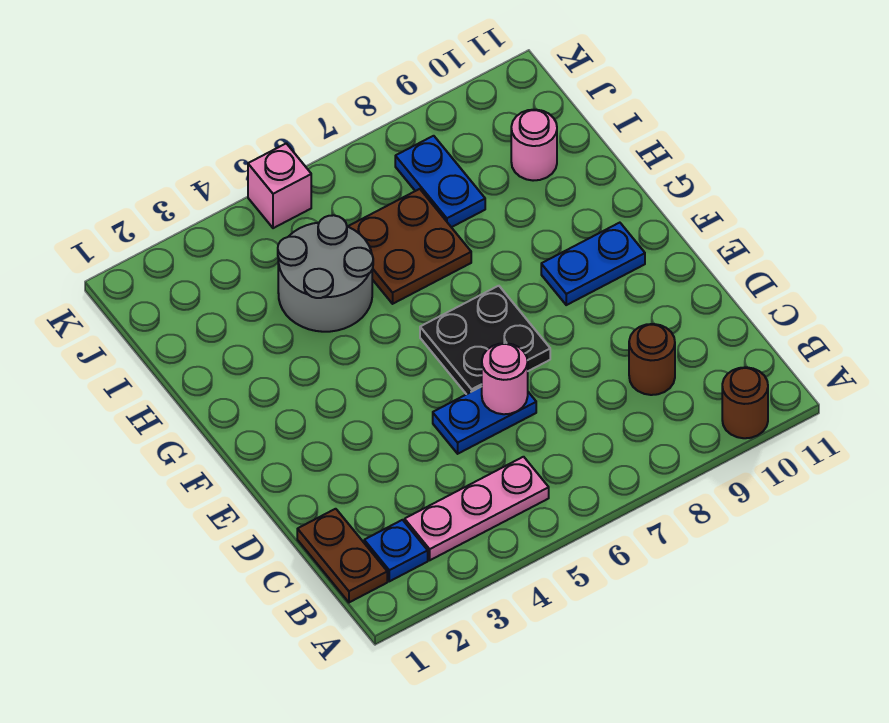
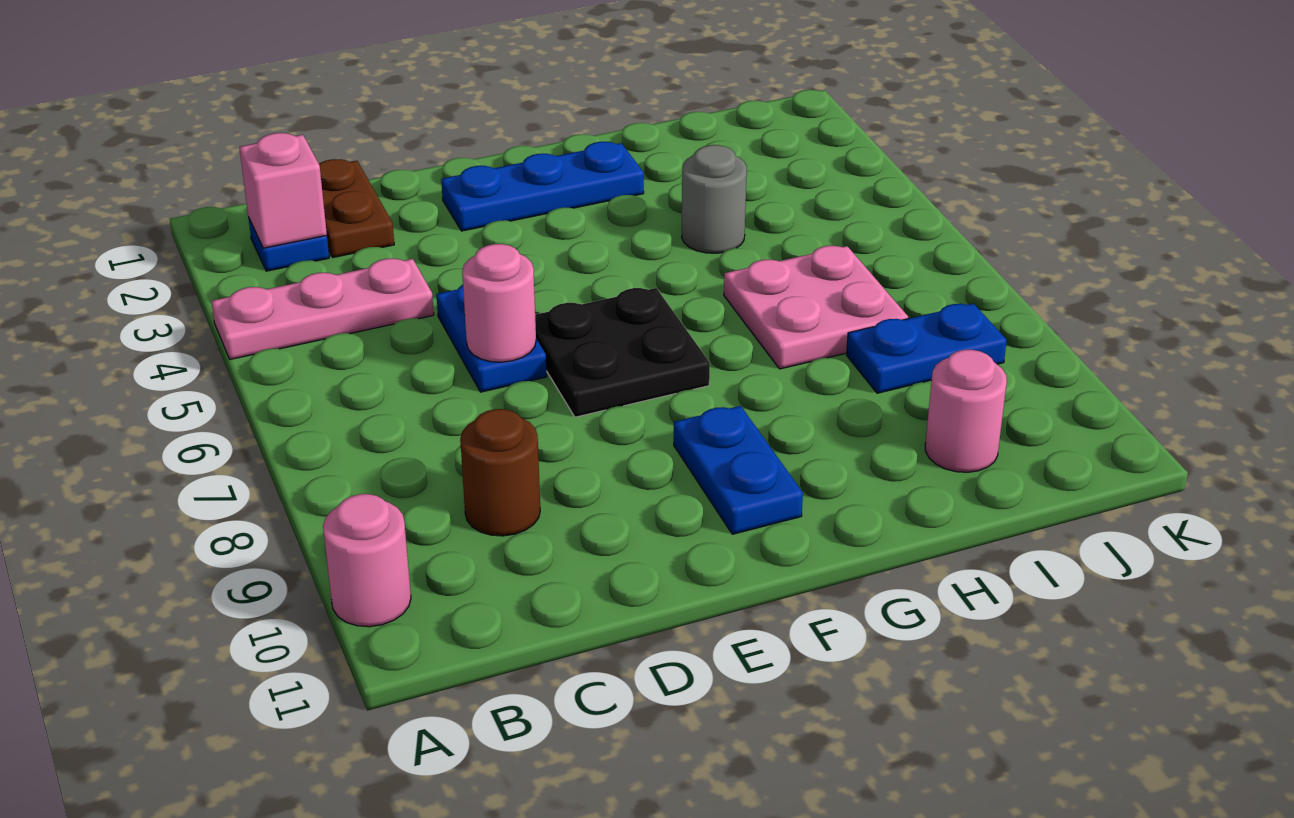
brown 1x1 round brick [722,367,768,438] -> pink 1x1 round brick [323,494,411,627]
brown 1x2 plate [297,509,387,602] -> brown 1x2 plate turned to [319,159,394,257]
pink 1x3 plate [405,457,549,560] -> pink 1x3 plate turned to [211,258,434,359]
none -> blue 1x3 plate [441,142,644,231]
grey 2x2 round brick [278,215,373,332] -> grey 1x1 round brick [682,145,747,253]
brown 2x2 plate [348,189,471,304] -> pink 2x2 plate [724,246,908,369]
pink 1x1 brick [248,143,311,228] -> pink 1x1 brick moved to [239,133,327,248]

